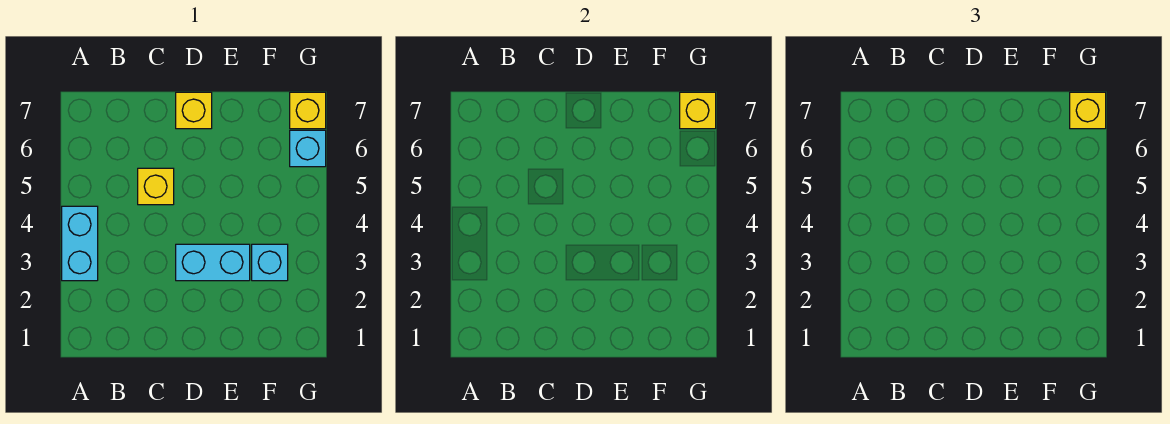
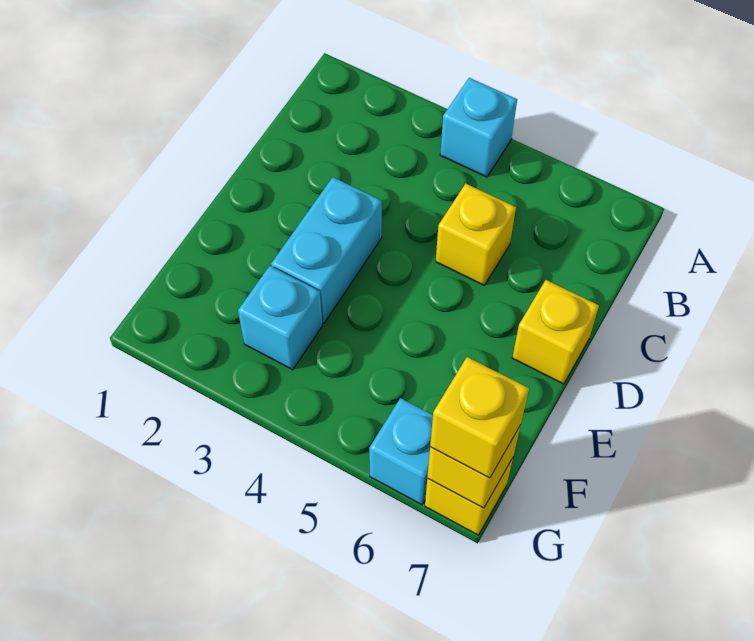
cyan 1x2 brick [62,206,98,281] -> cyan 1x1 brick [440,78,517,177]

